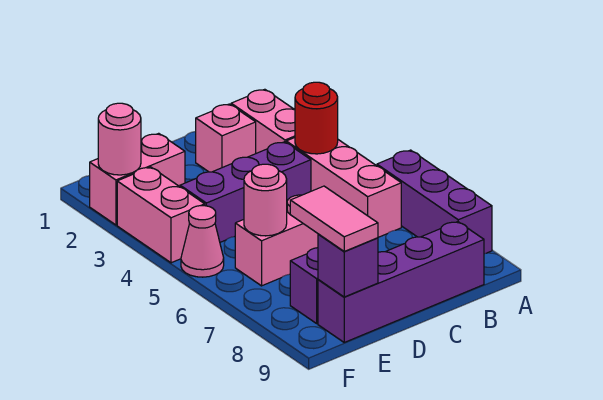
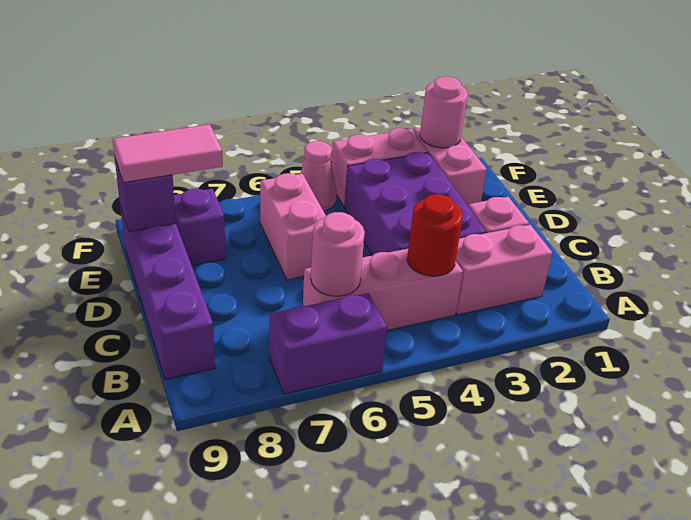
purple 1x3 brick [377,150,492,254] -> purple 1x2 brick [269,293,387,394]
purple 1x3 brick [180,142,311,242] -> purple 2x3 brick [345,152,486,255]
pink 1x1 round brick [244,164,287,236] -> pink 1x1 round brick moved to [311,212,365,296]

